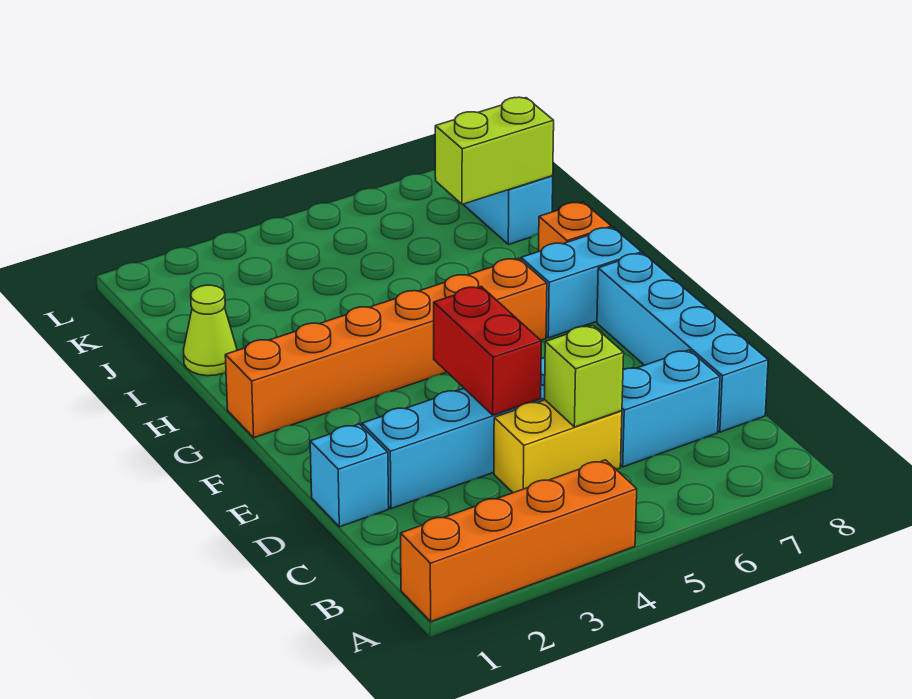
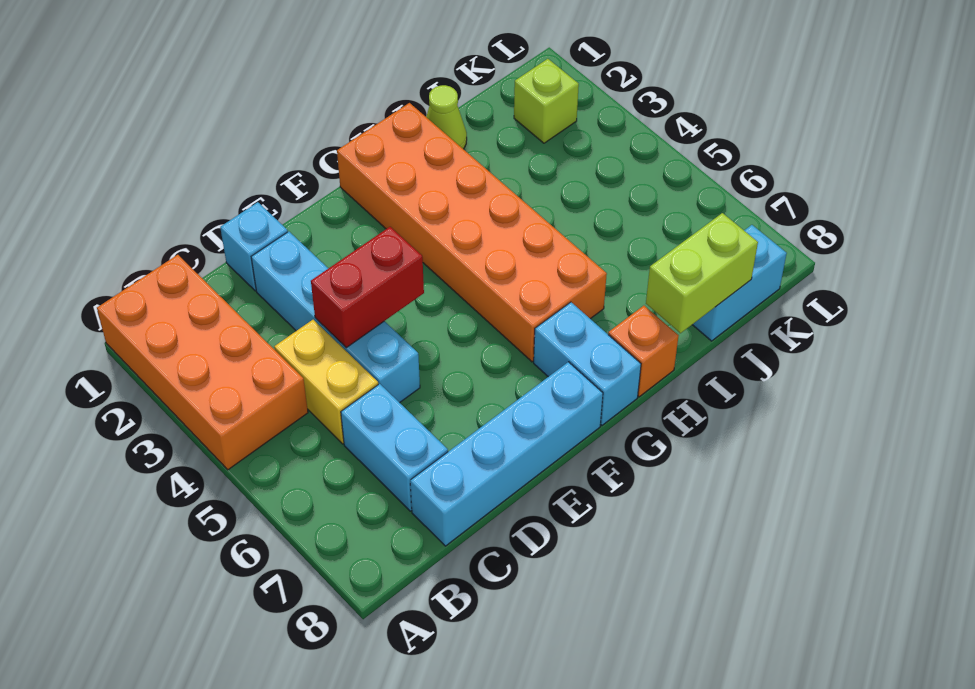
orange 1x4 brick [401,460,637,621] -> orange 2x4 brick [97,255,308,470]
lime 1x1 brick [544,325,624,427] -> lime 1x1 brick moved to [514,59,579,143]
orange 1x6 brick [225,258,547,438] -> orange 2x6 brick [337,103,607,362]
lime 1x2 brick [435,97,554,204] -> lime 1x2 brick turned to [646,213,758,333]

